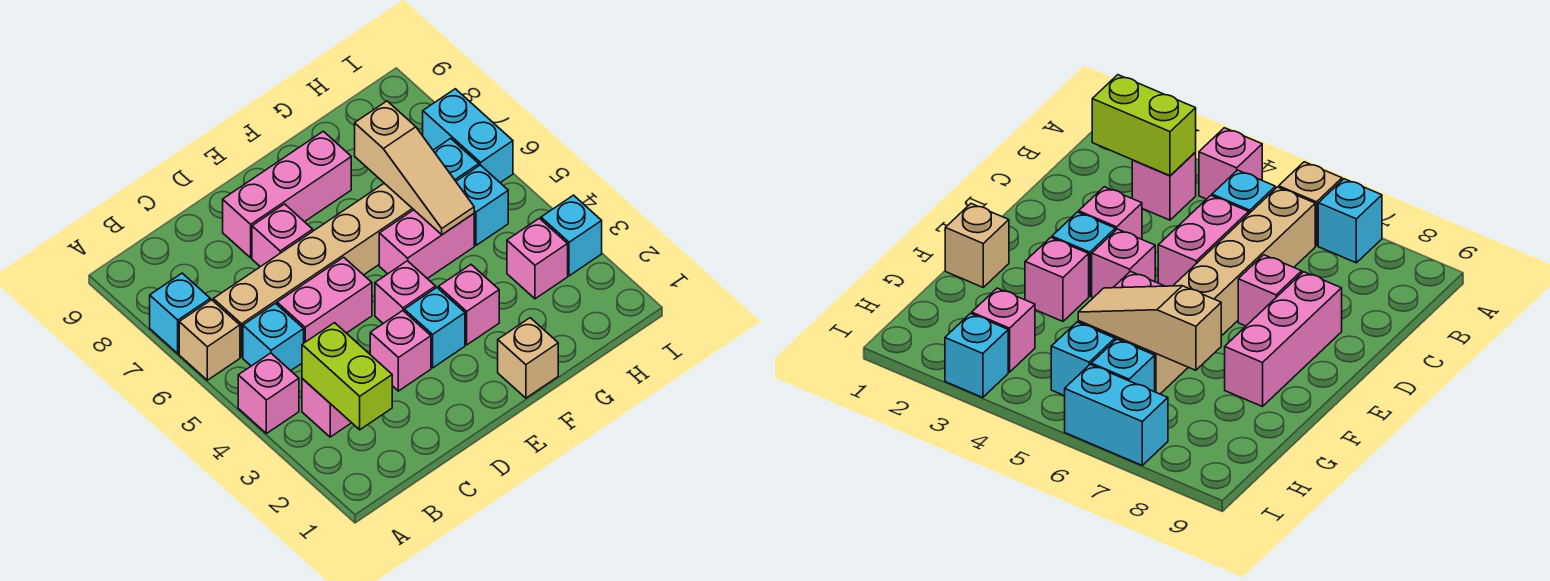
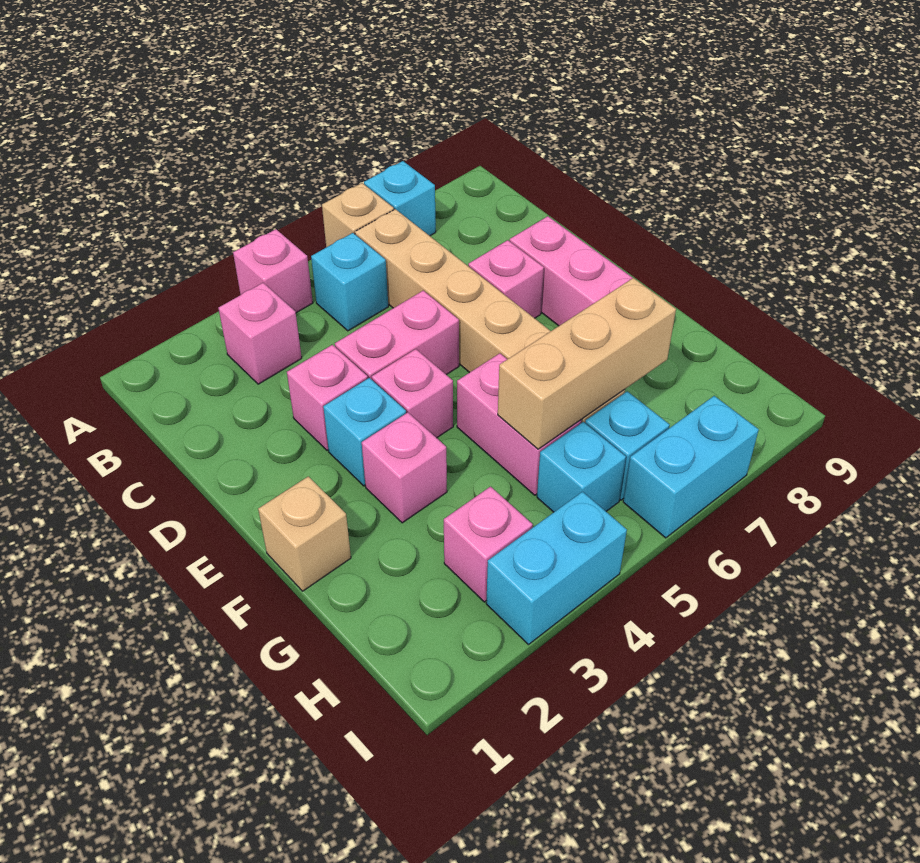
lime 1x2 brick [302,323,392,430] -> none
pink 1x2 brick [277,257,372,343] -> pink 1x2 brick turned to [335,291,459,380]
tan 1x3 slope [355,101,474,235] -> tan 1x3 brick [498,278,676,449]
cyan 1x1 brick [541,195,602,276] -> cyan 1x2 brick [486,491,627,645]

